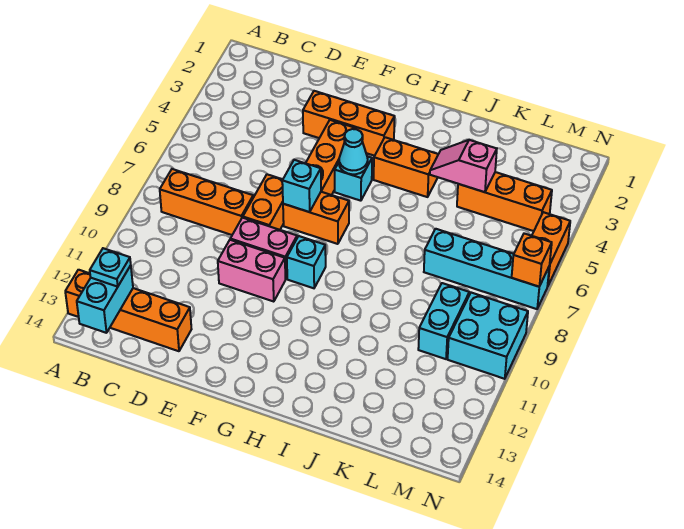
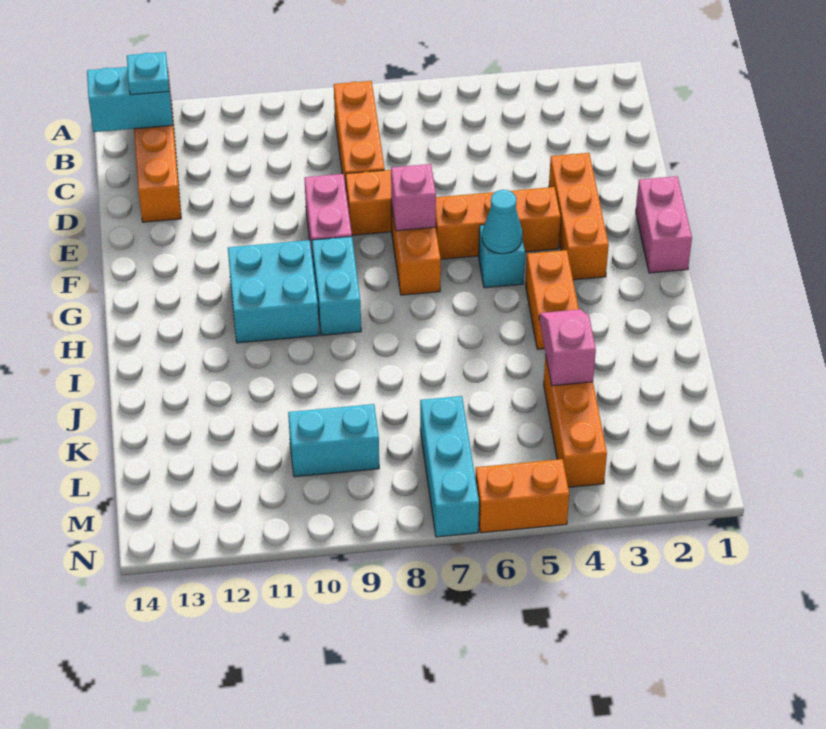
pink 1x2 brick [218,240,285,302] -> pink 1x2 brick moved to [636,176,692,273]
cyan 1x1 brick [282,160,321,212] -> pink 1x1 brick [391,164,436,231]
cyan 1x1 brick [287,236,326,288] -> cyan 1x2 brick [312,237,361,335]
cyan 1x4 brick [424,229,549,309] -> cyan 1x3 brick [420,396,479,537]
cyan 2x2 brick [448,293,528,379] -> cyan 2x2 brick moved to [228,240,319,343]
orange 1x1 brick [512,233,552,287] -> none

